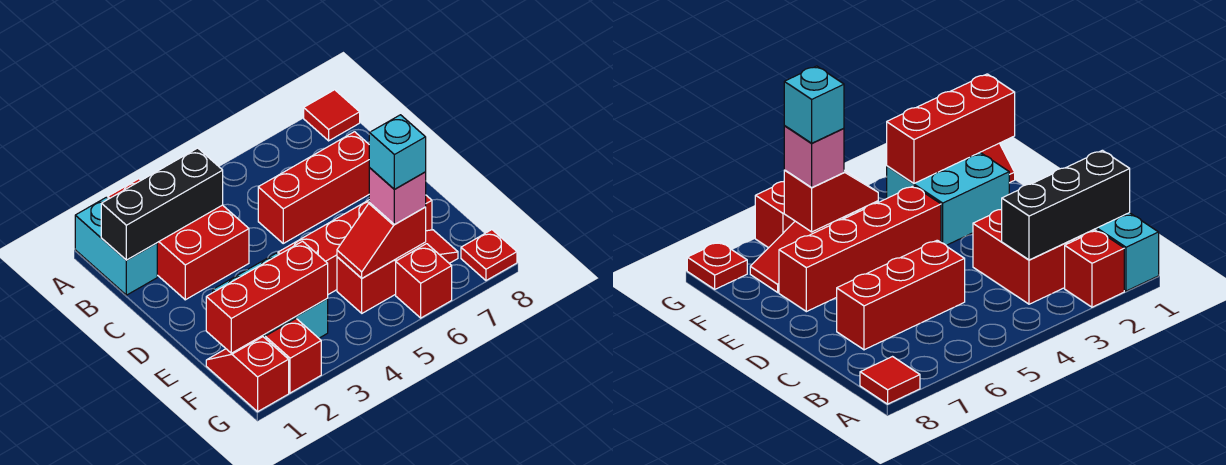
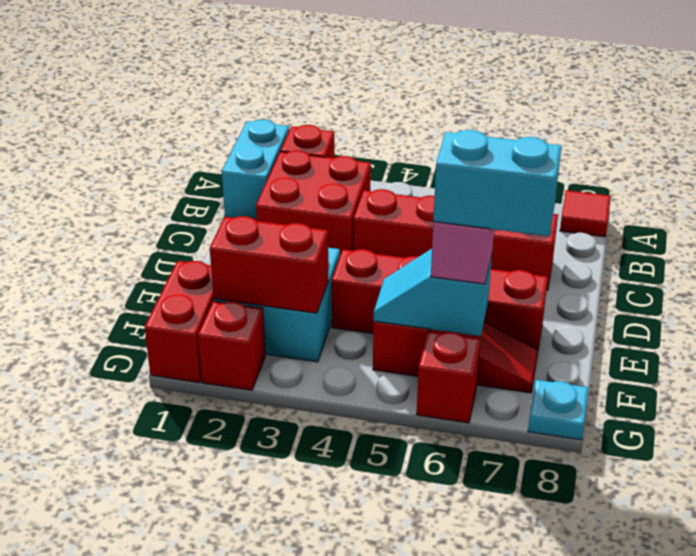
black 1x3 brick [101,148,223,260] -> none
red 1x3 brick [258,132,370,243] -> red 1x4 brick [354,189,558,290]
red 1x2 slope [206,337,289,412] -> red 1x2 brick [145,261,214,382]
red 1x3 brick [206,241,328,353] -> red 1x2 brick [210,216,329,313]
red 1x2 slope [337,203,426,278] -> cyan 1x2 slope [374,249,492,336]
cyan 1x1 brick [369,115,426,189] -> cyan 1x2 brick [433,130,561,236]
red 1x1 plate [461,230,517,281] -> cyan 1x1 plate [528,380,589,440]

